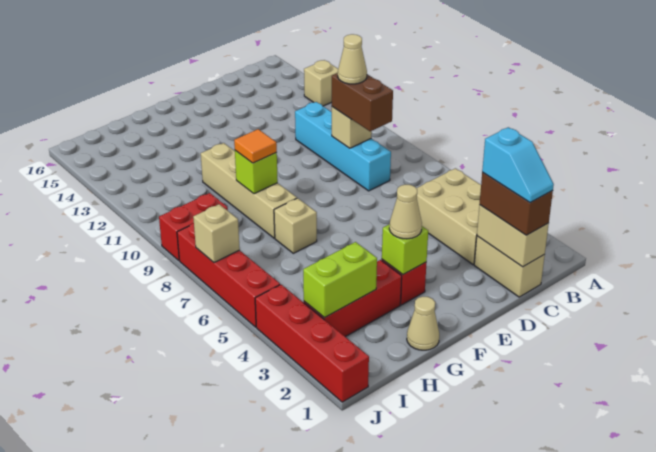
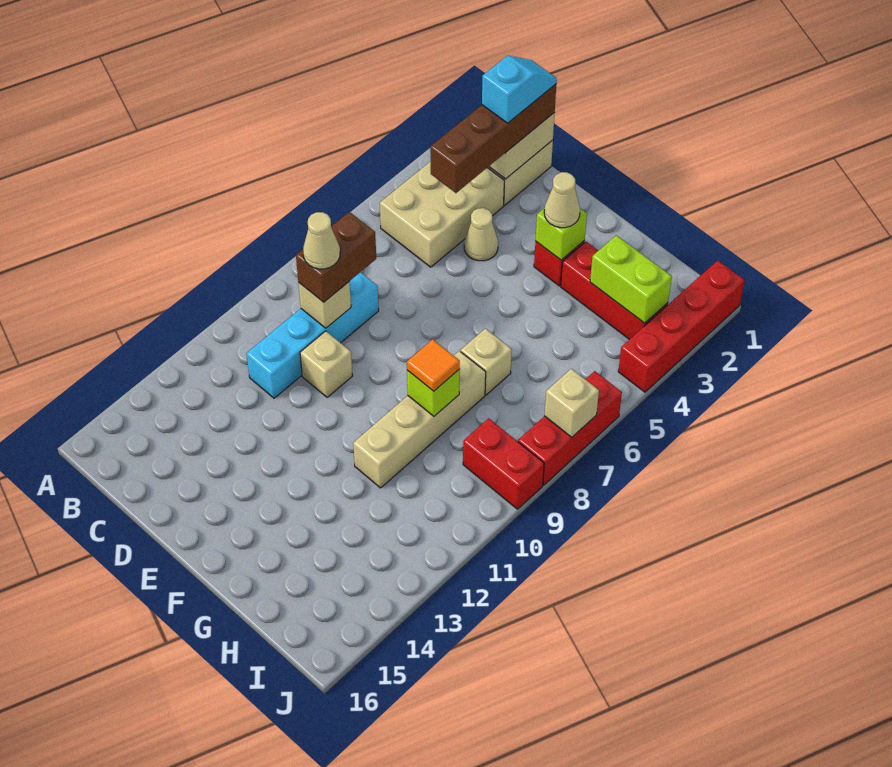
tan 1x1 brick [304,60,338,106] -> tan 1x1 brick moved to [300,331,353,397]
brown 1x2 brick [480,172,553,235] -> brown 1x4 brick [430,84,556,193]
tan 1x1 cone [407,297,439,350] -> tan 1x1 cone moved to [464,208,498,261]
red 1x4 brick [177,223,280,327] -> red 1x3 brick [518,371,622,485]

